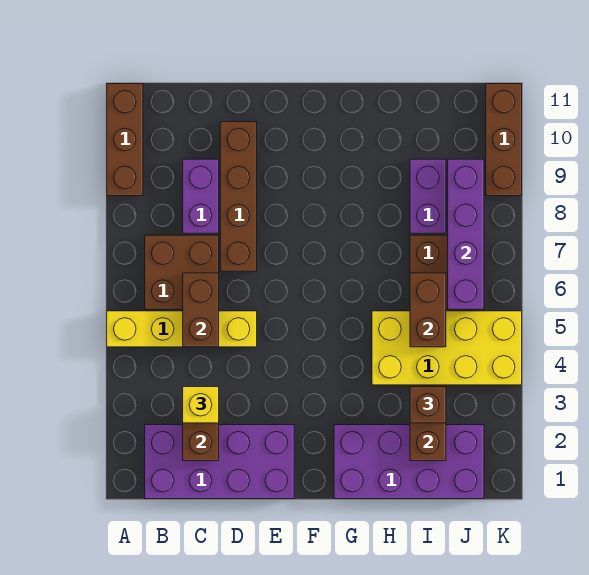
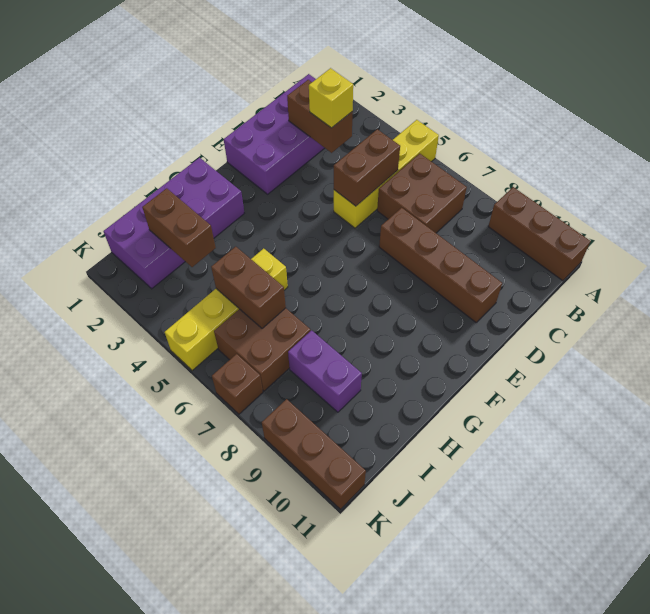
brown 1x2 brick [183,273,219,347] -> brown 1x2 brick turned to [334,129,400,206]
purple 1x2 brick [183,159,219,233] -> none
yellow 2x4 brick [372,311,522,385] -> yellow 1x4 brick [165,249,288,371]
brown 1x1 brick [410,387,446,423] -> brown 1x1 brick moved to [212,354,263,414]
purple 1x4 brick [448,159,484,309] -> none

